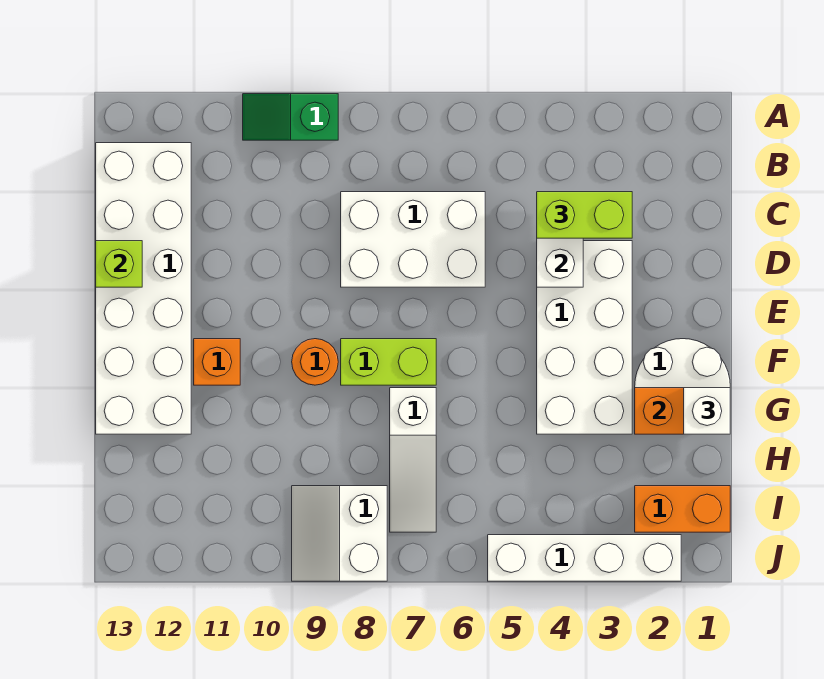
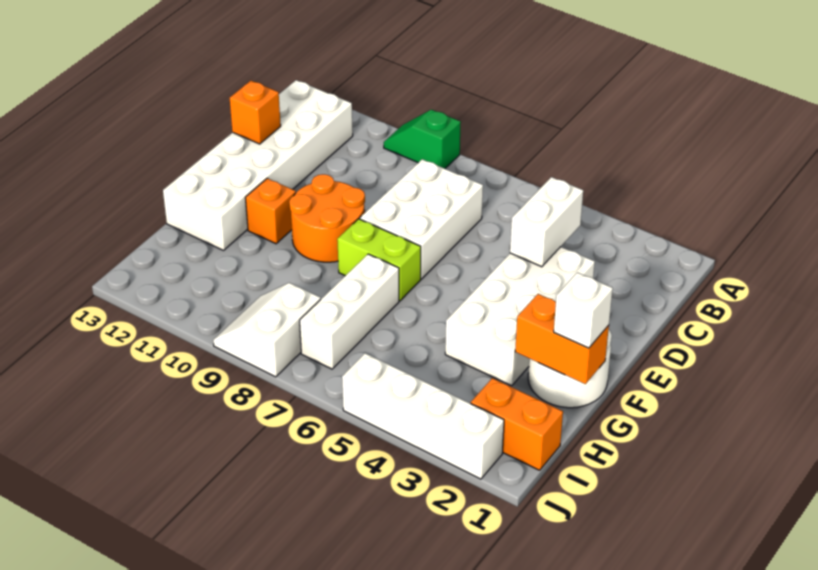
lime 1x2 brick [537,192,632,238] -> none
white 2x3 brick [341,192,485,287] -> white 2x3 brick turned to [360,159,483,279]
lime 1x1 brick [96,241,142,287] -> orange 1x1 brick [230,81,281,144]
orange 1x1 round brick [292,339,338,385] -> orange 2x2 round brick [289,174,365,262]
white 1x3 slope [390,388,436,532] -> white 1x3 brick [300,254,399,369]

